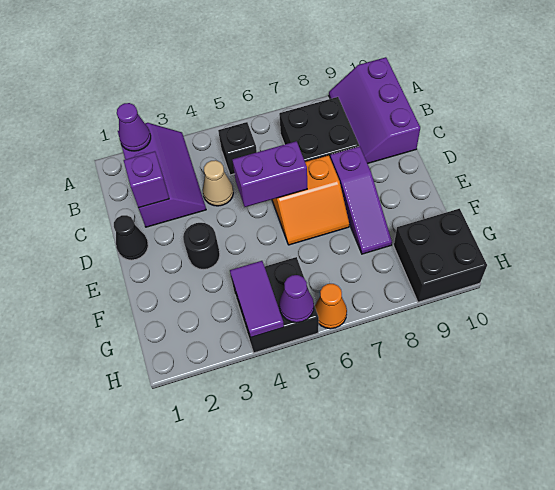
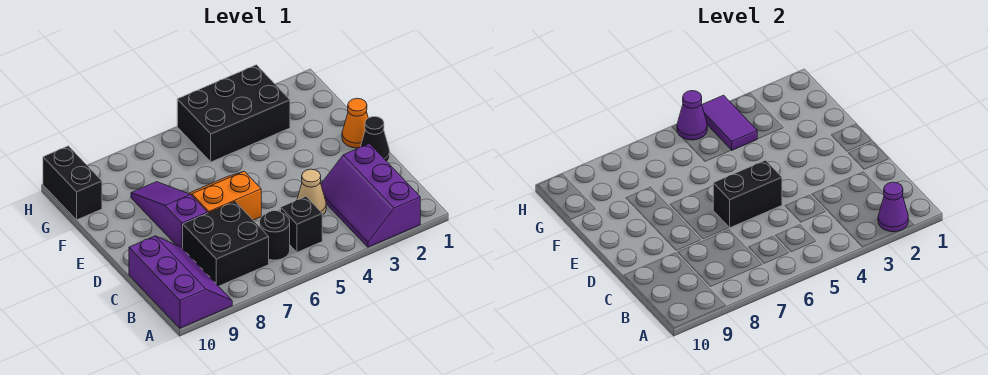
purple 1x1 brick [124,151,169,208] -> none
purple 1x2 brick [232,141,307,207] -> black 1x2 brick [713,160,782,228]
black 1x1 round brick [183,223,220,270] -> black 1x1 round brick moved to [259,211,290,260]
black 2x2 brick [231,257,319,353] -> black 2x3 brick [177,65,290,162]
black 2x2 brick [394,209,487,302] -> black 1x2 brick [43,146,102,220]
orange 1x1 cone [315,284,347,329] -> orange 1x1 cone moved to [342,98,368,148]

